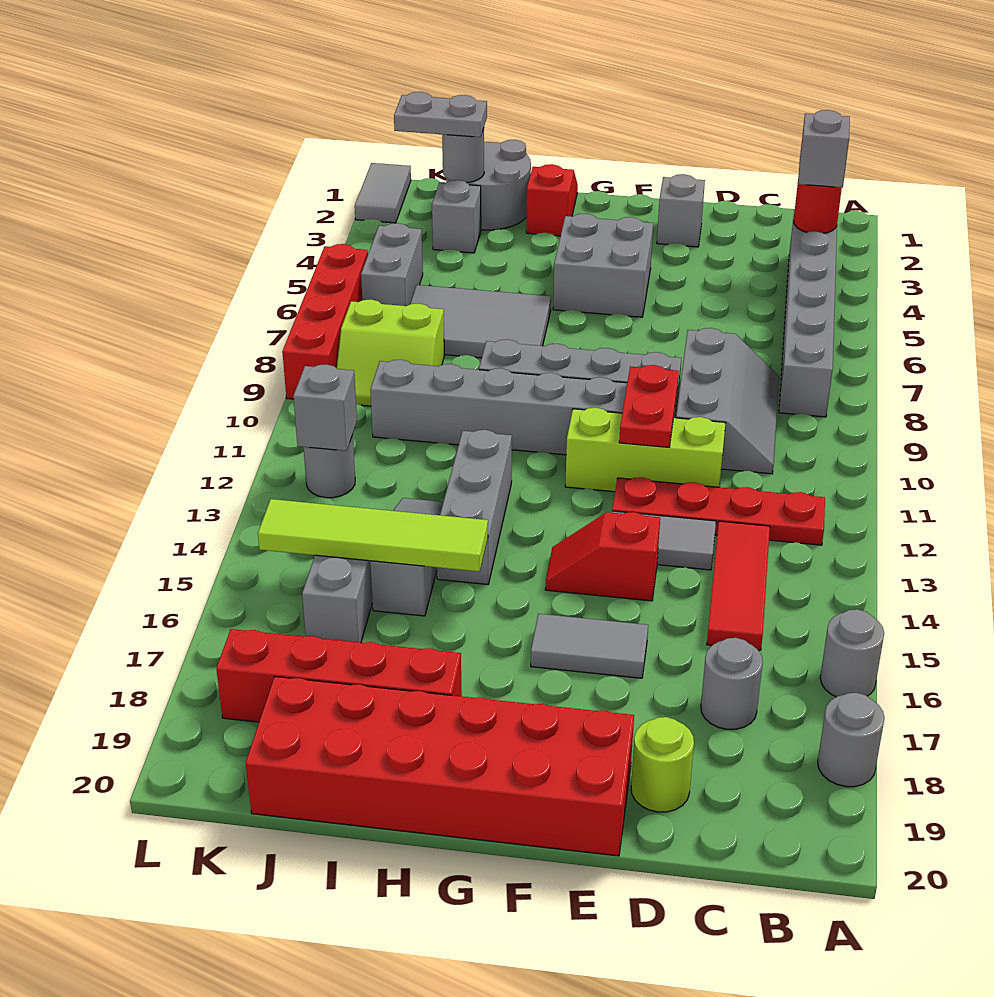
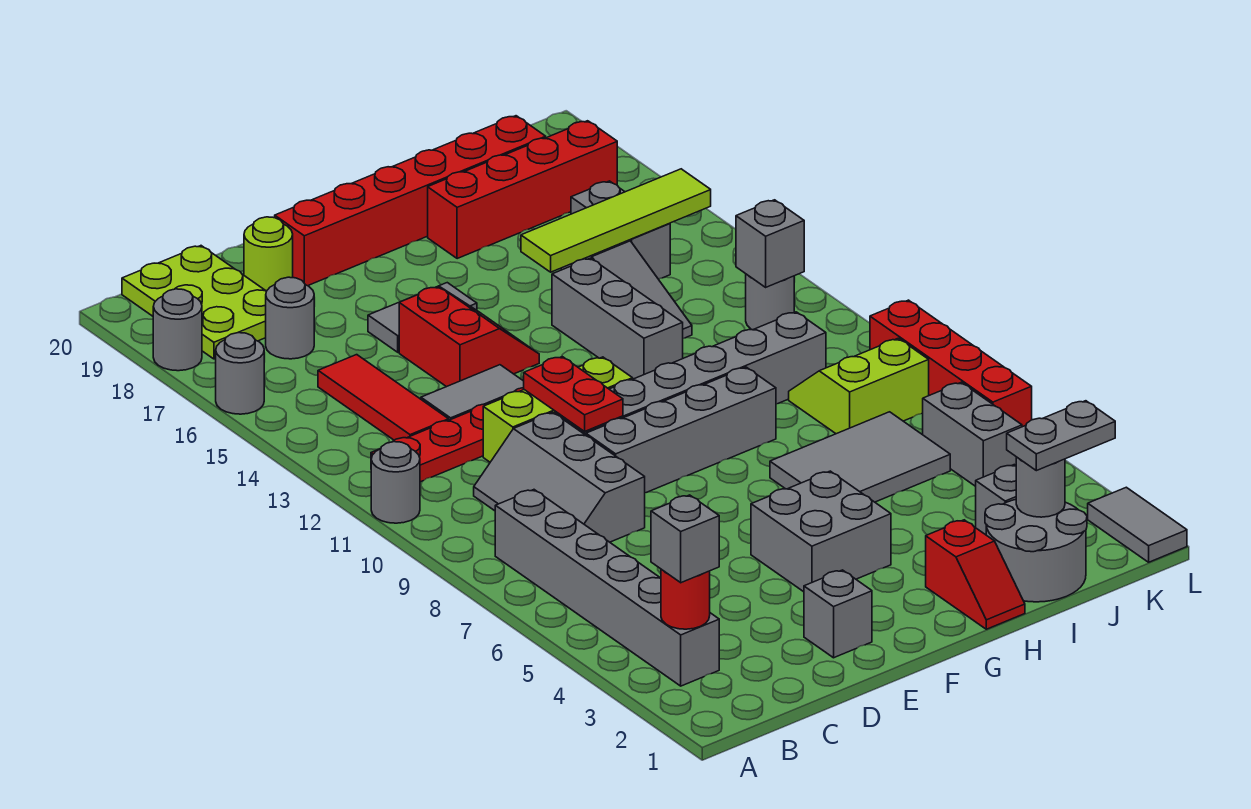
none -> grey 1x1 round brick [371,442,420,523]
none -> lime 2x3 plate [122,246,266,359]
red 1x2 slope [545,512,660,601] -> red 2x2 slope [399,286,539,387]
red 2x6 brick [246,677,634,856] -> red 1x6 brick [275,116,546,286]

